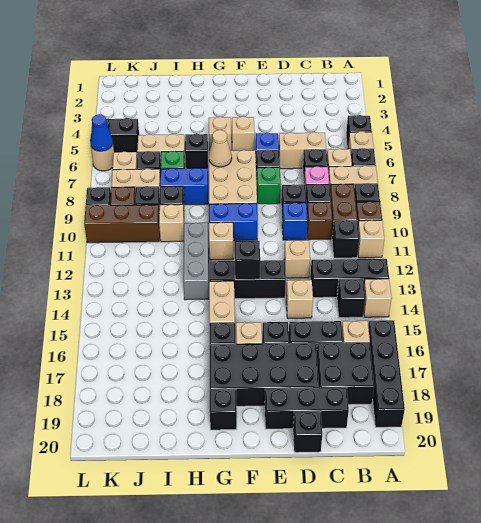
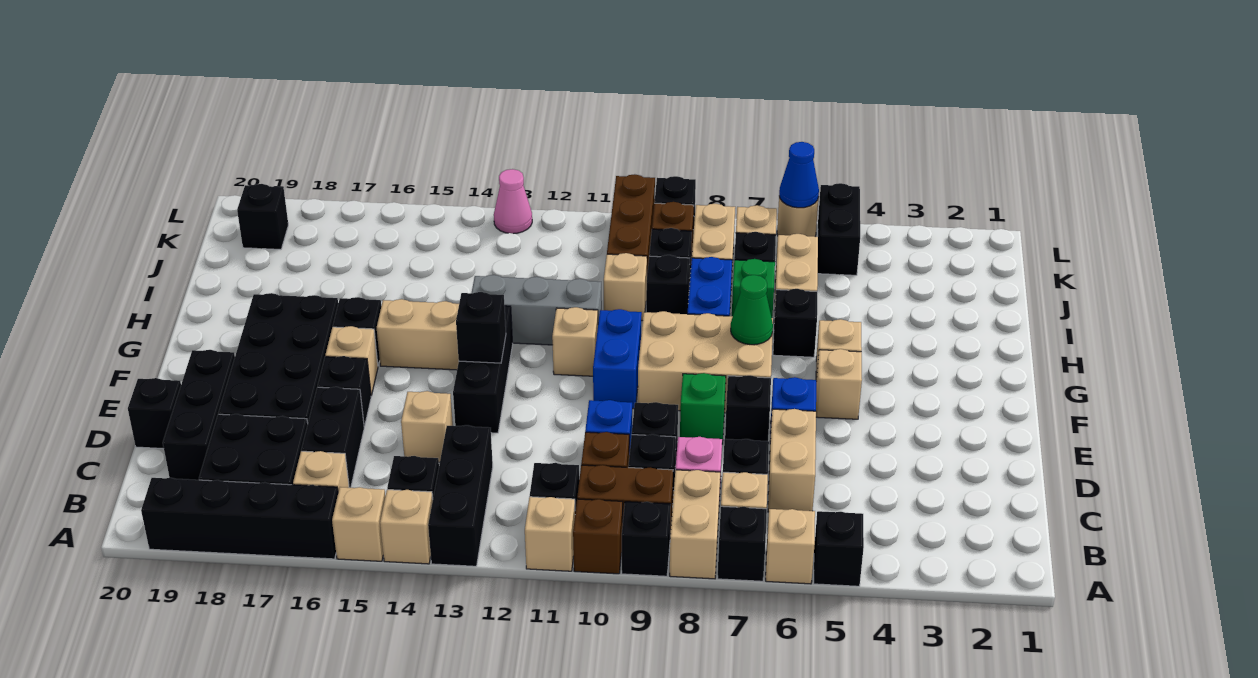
tan 1x1 brick [284,240,310,278] -> tan 1x1 brick moved to [332,487,385,561]
tan 1x1 cone [209,130,232,167] -> green 1x1 cone [731,275,773,345]
black 1x1 brick [210,389,237,430] -> black 1x1 brick moved to [237,184,288,249]
none -> pink 1x1 cone [494,169,532,234]

